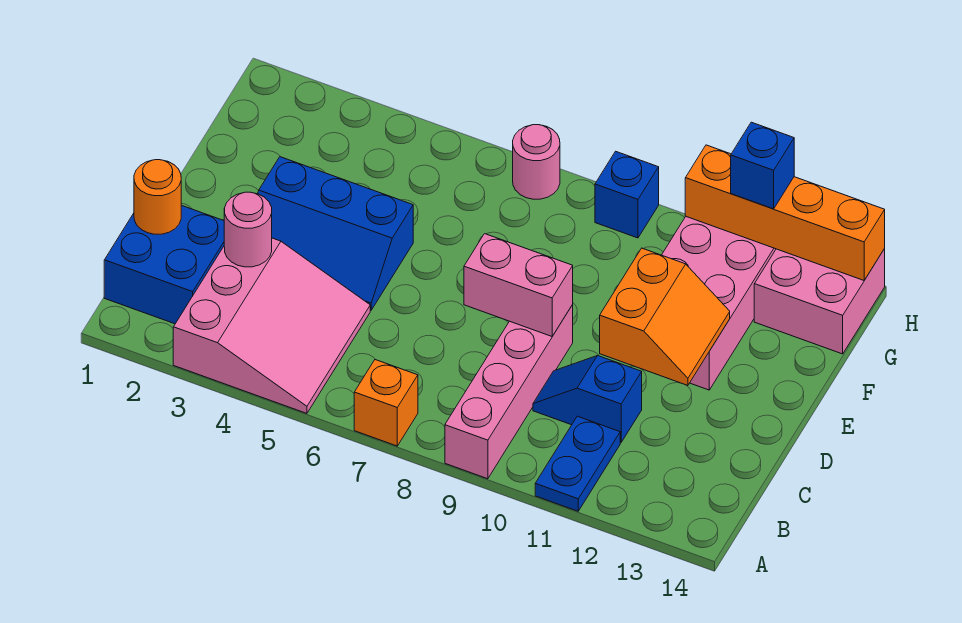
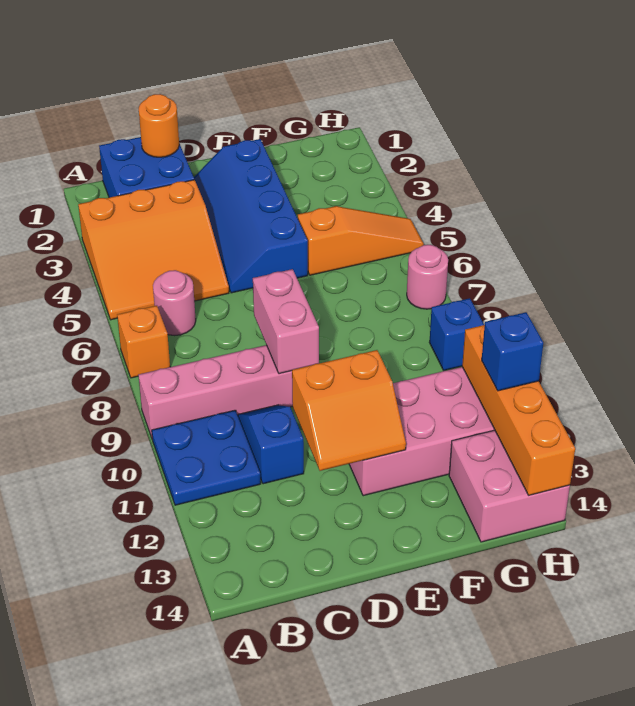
pink 3x3 slope [173,238,370,413] -> orange 3x3 slope [78,180,229,320]
blue 1x2 plate [535,416,620,511] -> blue 2x2 plate [152,410,261,505]
pink 1x1 round brick [224,192,272,267] -> pink 1x1 round brick moved to [153,270,196,336]
blue 2x3 slope [258,157,413,310] -> blue 2x4 slope [194,139,308,293]
none -> orange 1x3 slope [298,206,424,275]

